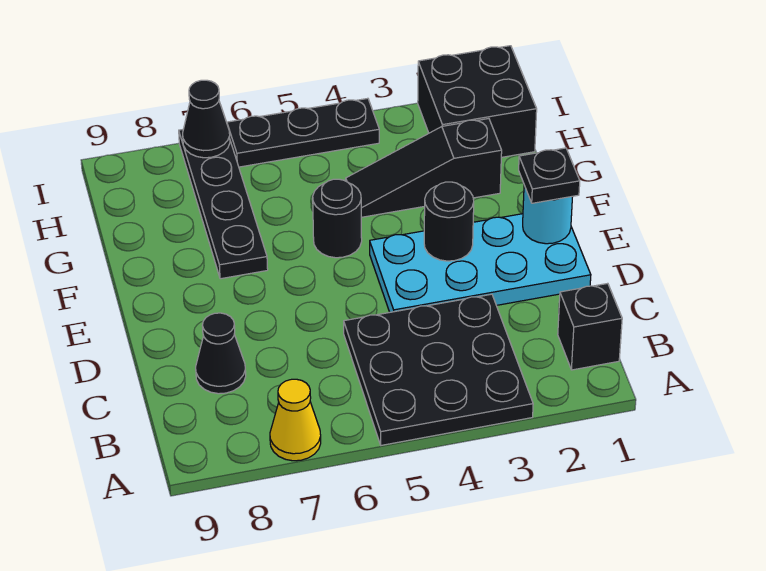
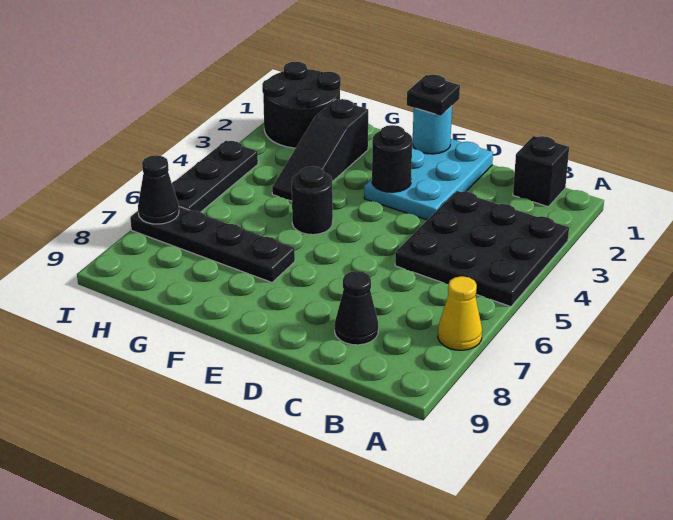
cyan 2x4 plate [370,214,591,312] -> cyan 2x3 plate [364,139,493,220]
black 2x2 brick [418,46,537,157] -> black 2x2 round brick [262,62,341,148]

